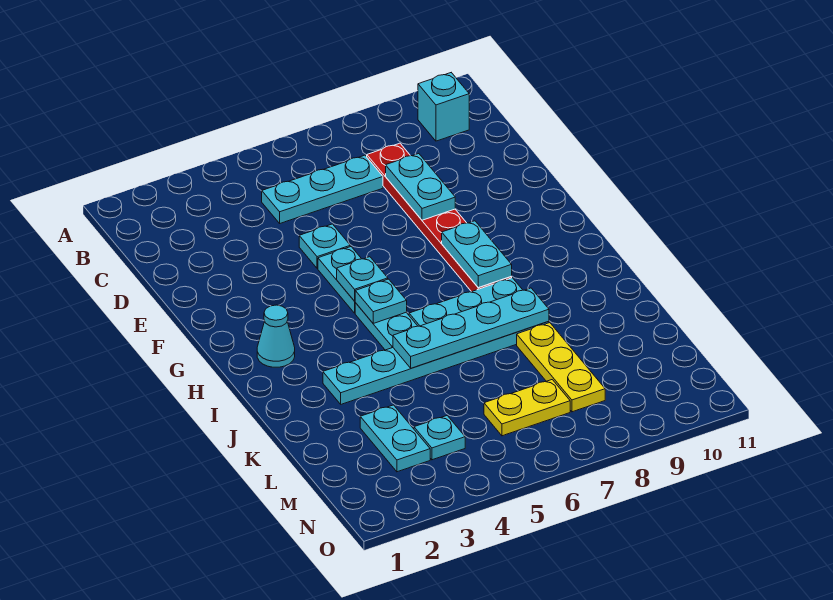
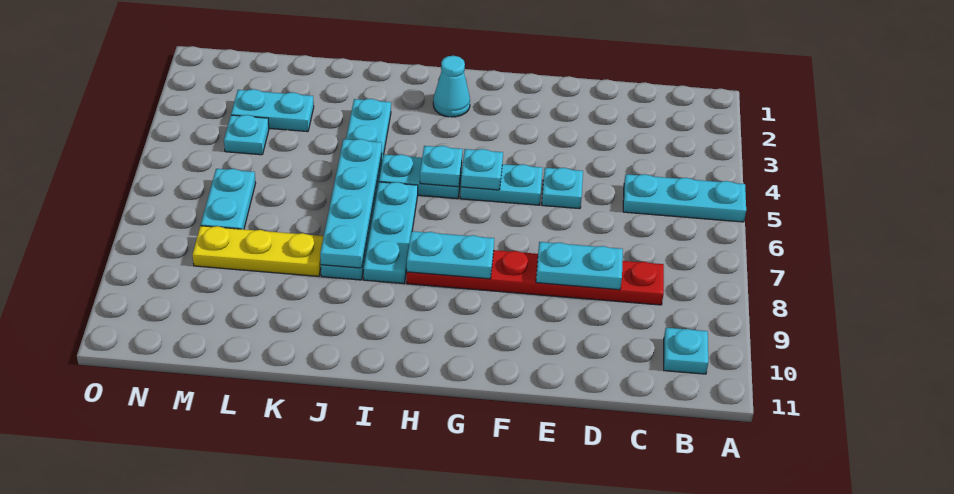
cyan 1x1 brick [418,73,469,141] -> cyan 1x1 plate [664,328,708,374]
cyan 1x3 plate [262,155,383,223] -> cyan 1x3 plate turned to [623,174,746,222]
yellow 1x2 plate [484,380,570,436] -> cyan 1x2 plate [201,169,256,229]

